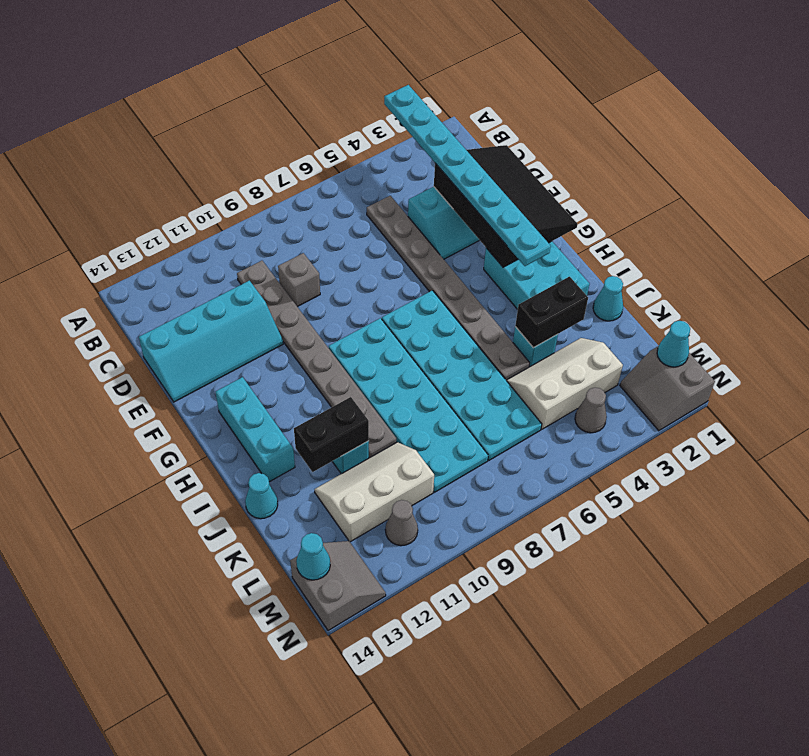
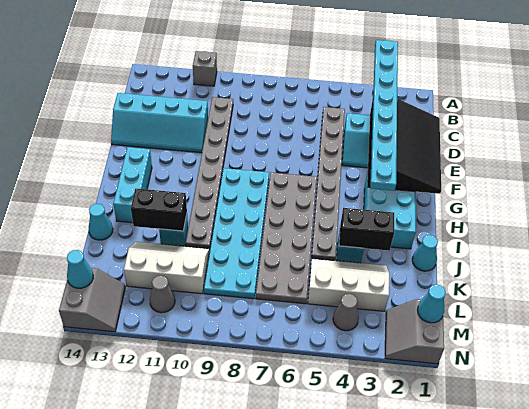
grey 1x1 brick [278,253,320,307] -> grey 1x1 brick moved to [193,51,217,86]
cyan 2x6 plate [382,290,542,460] -> grey 2x6 plate [256,173,317,304]

